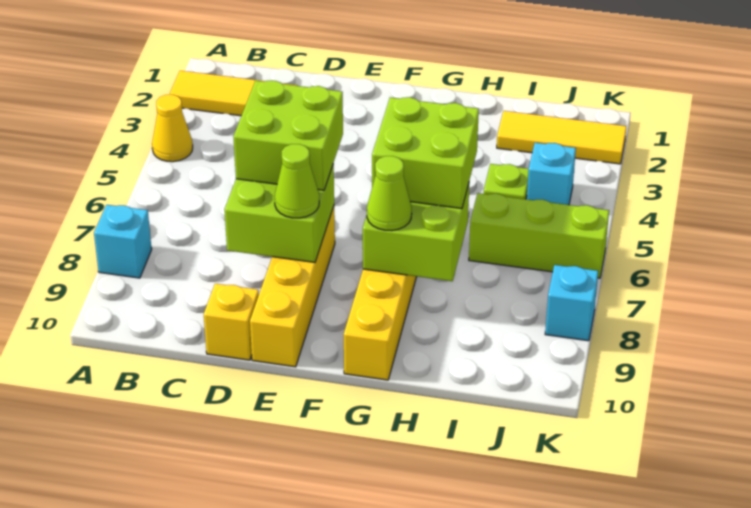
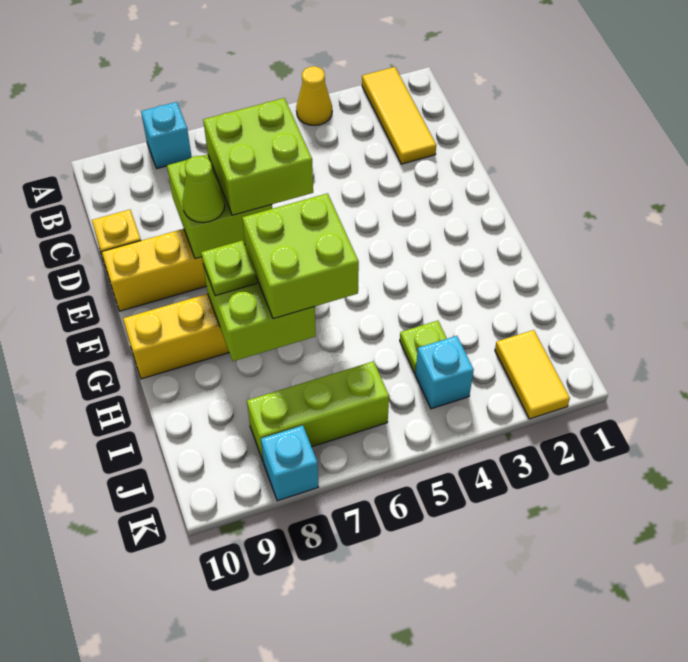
lime 1x1 cone [367,156,412,231] -> lime 1x1 plate [201,240,257,296]
yellow 1x3 tile [497,111,627,164] -> yellow 1x2 tile [495,330,570,419]
lime 1x3 brick [469,193,609,278] -> lime 1x3 brick turned to [247,361,389,461]

